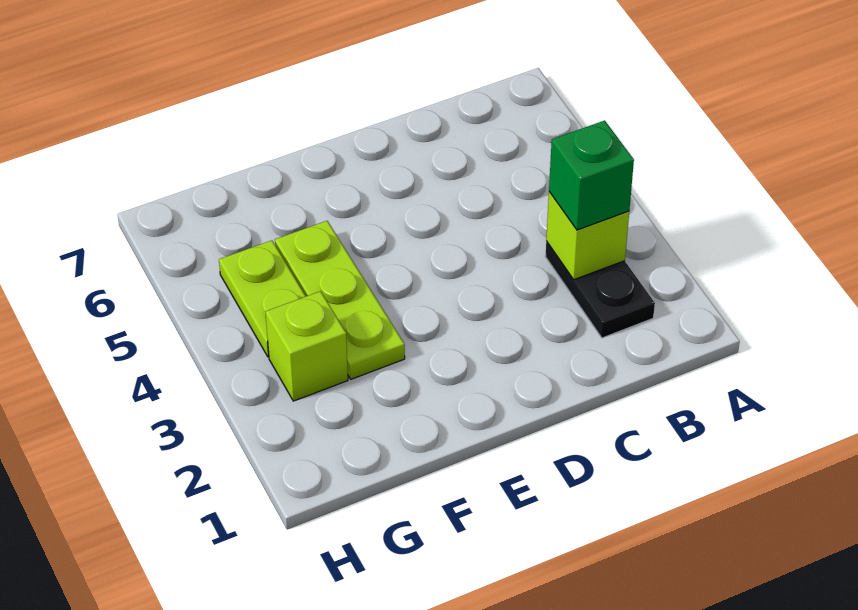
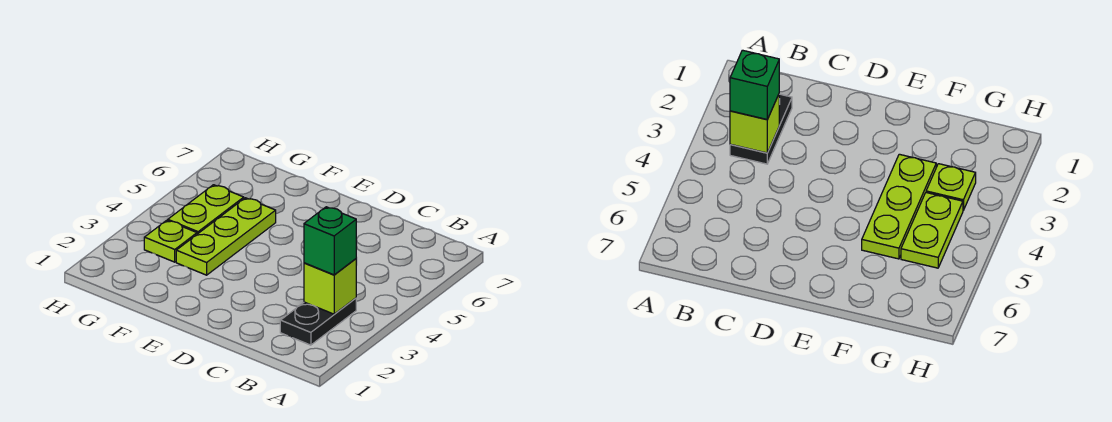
lime 1x1 brick [266,291,348,401] -> lime 1x1 plate [144,220,197,262]

